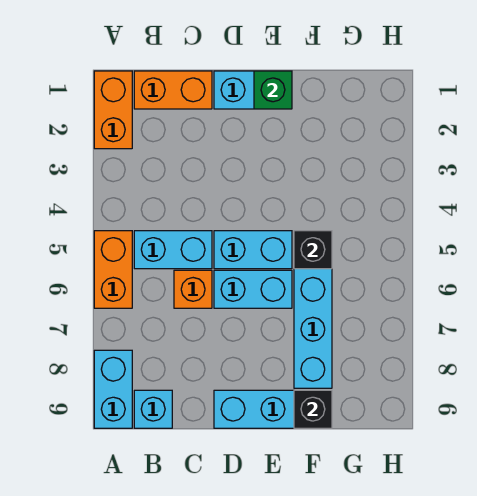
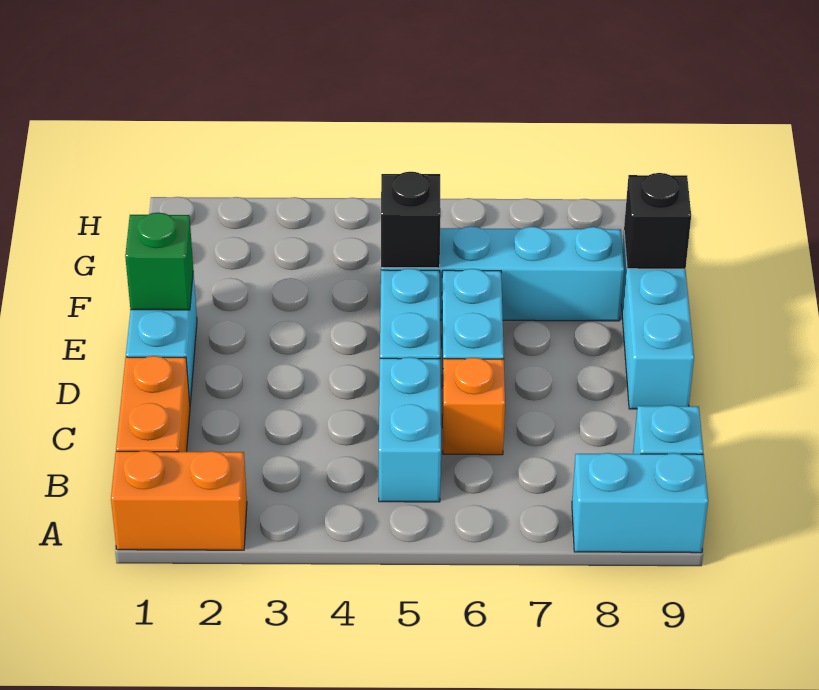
orange 1x2 brick [94,231,132,308] -> none

